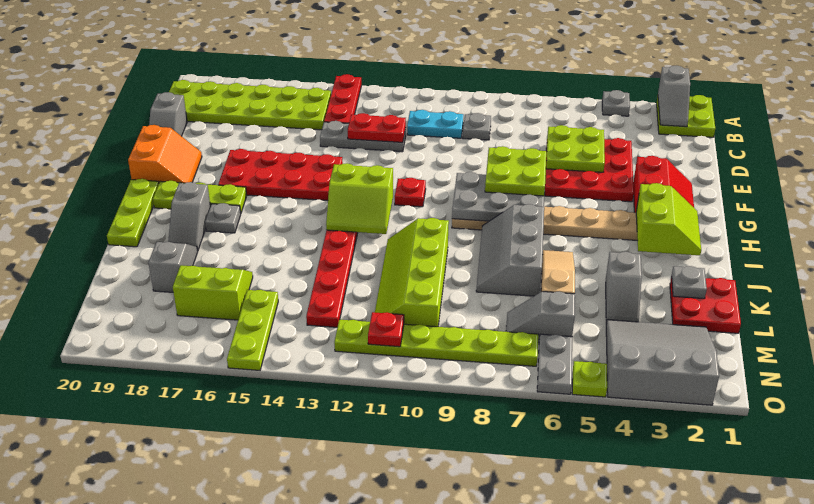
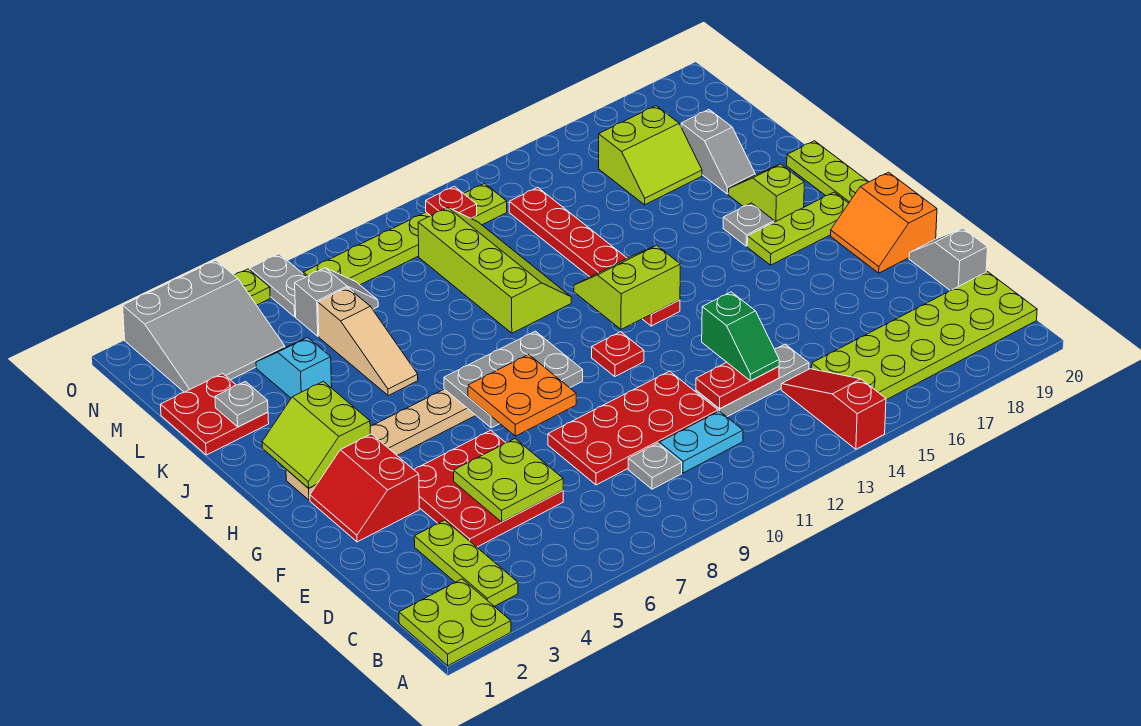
grey 1x2 slope [658,66,690,127] -> none
grey 1x1 plate [602,90,630,116] -> none
red 1x3 plate [324,74,361,123] -> red 1x3 slope [781,369,886,449]
none -> green 1x2 slope [702,292,779,381]
lime 2x2 plate [485,146,546,196] -> orange 2x2 plate [468,355,576,436]
red 2x4 plate [218,149,343,200] -> red 2x4 plate moved to [548,371,718,485]
grey 2x3 slope [476,204,544,296] -> none
grey 1x2 slope [168,182,210,251] -> lime 1x2 slope [728,164,804,222]
grey 1x2 slope [606,252,642,322] -> cyan 1x2 slope [256,337,332,398]
lime 1x3 plate [227,290,278,370] -> lime 1x3 plate moved to [414,520,518,606]

